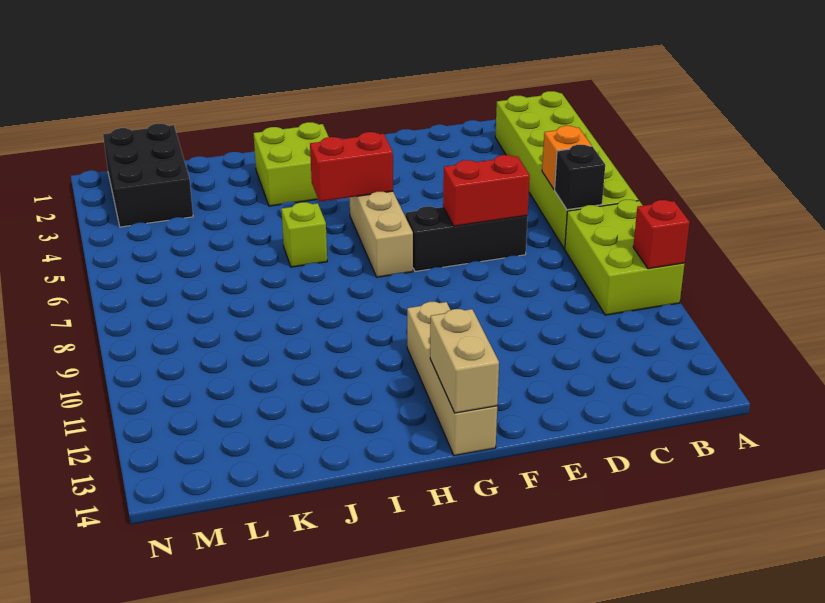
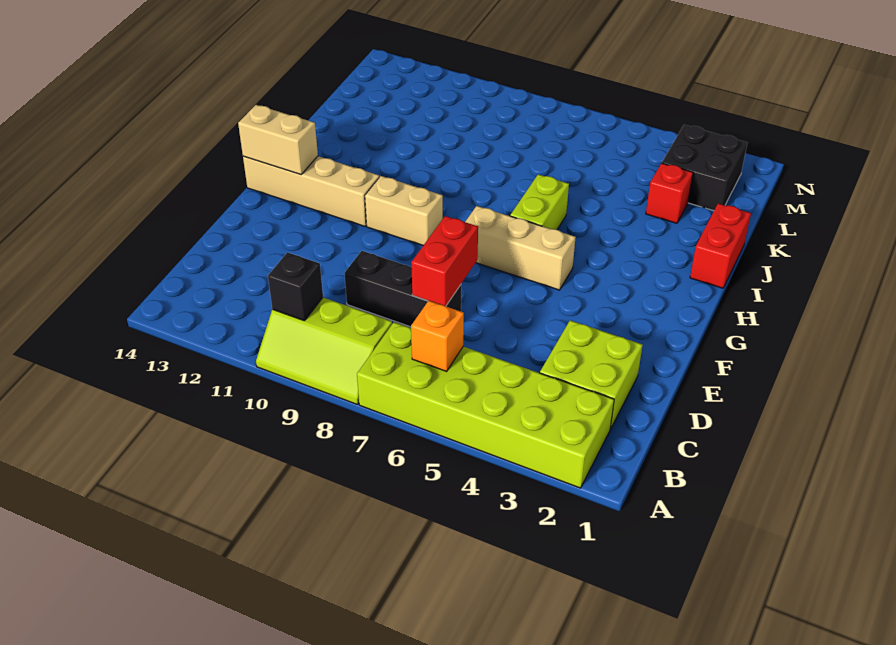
lime 2x3 brick [565,200,685,315] -> lime 2x3 slope [256,297,392,405]
red 1x1 brick [633,200,690,269] -> red 1x1 brick moved to [646,163,693,223]
black 1x1 brick [555,145,605,210] -> black 1x1 brick moved to [268,252,323,321]
black 1x3 brick [405,206,528,271] -> black 1x3 brick turned to [345,251,461,327]
red 1x2 brick [310,132,393,201] -> red 1x2 brick moved to [690,203,751,288]
none -> tan 1x2 brick [365,176,443,245]
lime 2x2 brick [253,122,329,206] -> lime 2x2 brick moved to [540,320,643,429]
lime 1x1 brick [281,202,327,267] -> lime 1x2 brick [510,174,569,230]
black 2x3 brick [103,124,193,227] -> black 2x2 brick [662,125,747,211]

